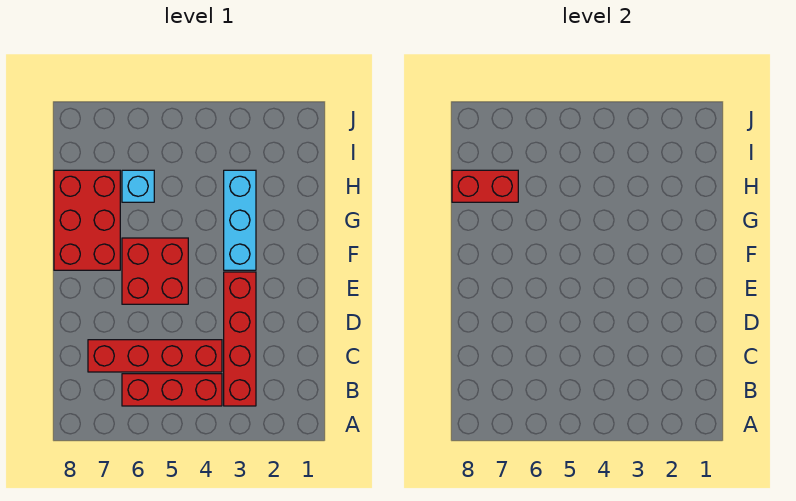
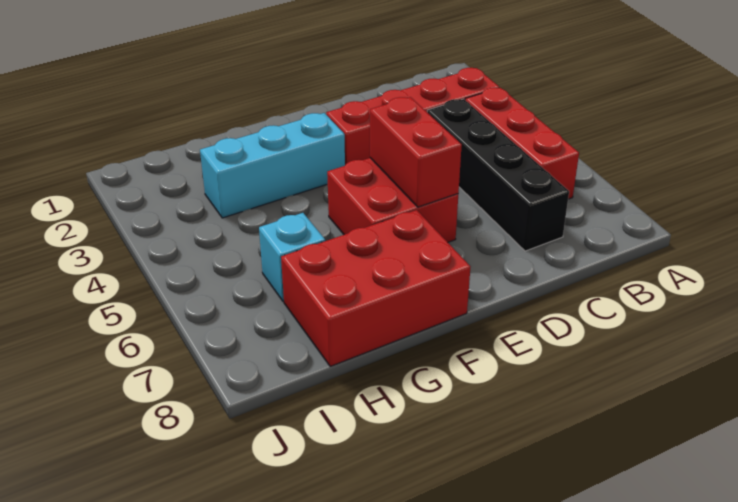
red 1x4 brick [88,340,222,372] -> black 1x4 brick [427,99,569,251]
red 1x2 brick [452,170,518,202] -> red 1x2 brick moved to [370,97,462,207]

